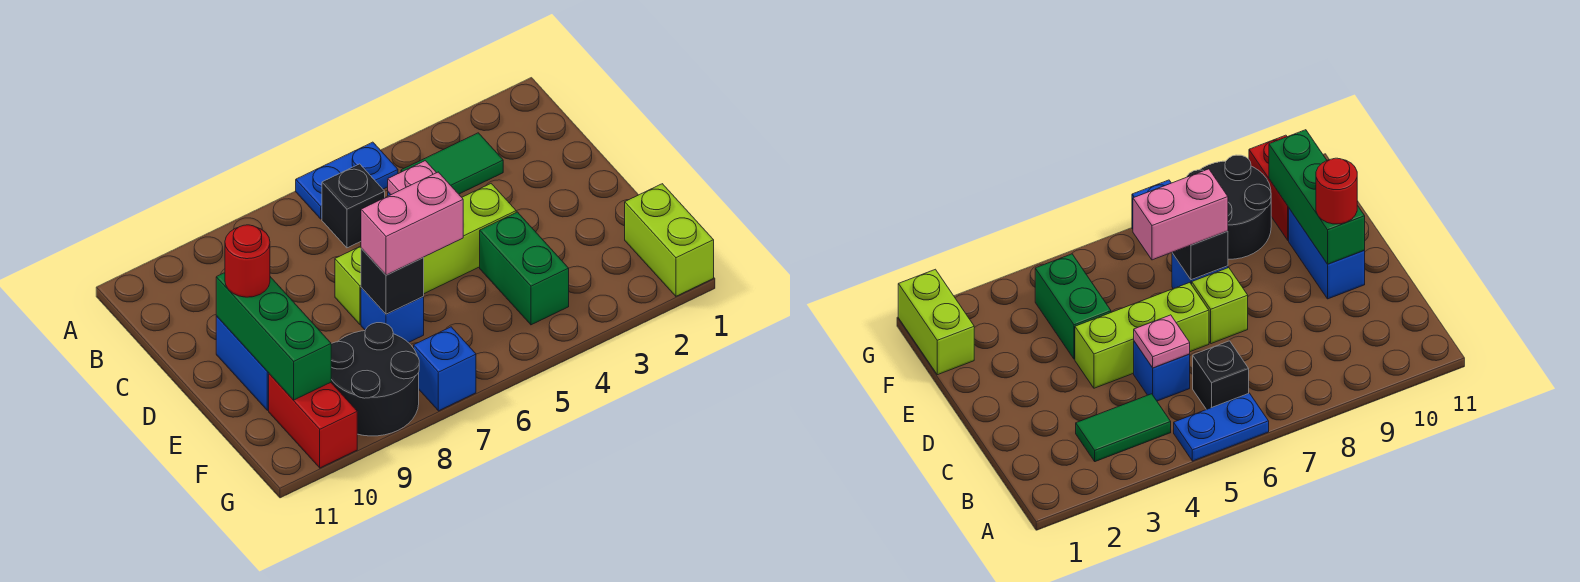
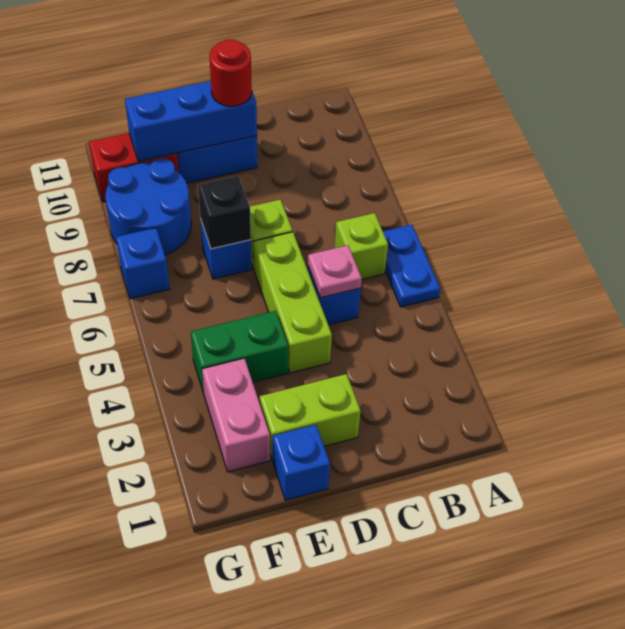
green 1x2 tile [401,133,503,194] -> none
black 1x1 brick [322,164,385,248] -> lime 1x1 brick [335,213,388,280]
green 1x3 brick [216,273,331,400] -> blue 1x3 brick [125,81,257,161]
none -> blue 1x1 brick [273,425,330,500]
pink 1x2 brick [361,172,463,275] -> pink 1x2 brick moved to [202,358,270,472]
lime 1x2 brick [625,184,714,296] -> lime 1x2 brick moved to [260,374,361,460]
black 2x2 round brick [331,323,419,436] -> blue 2x2 round brick [105,159,191,255]

